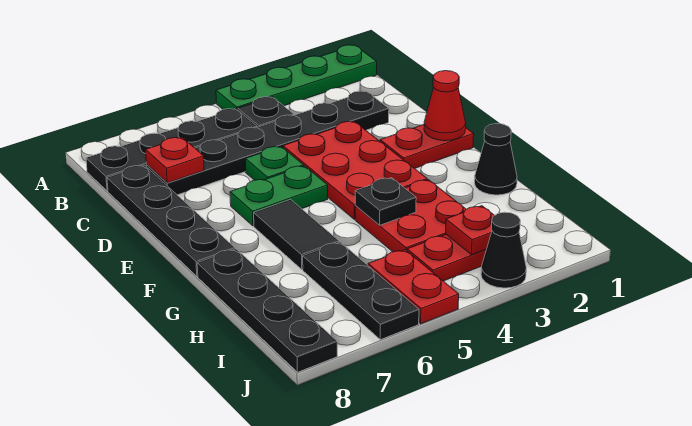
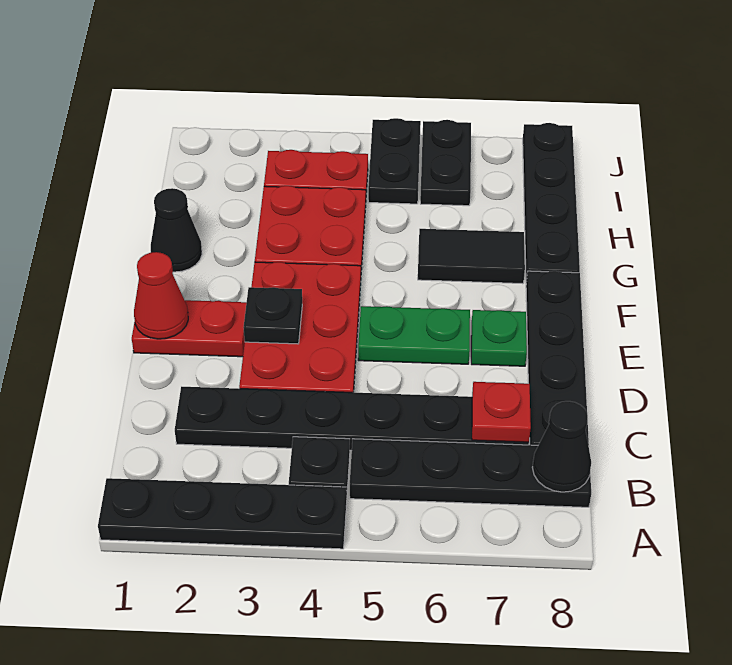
green 1x4 plate [216,45,377,110] -> black 1x4 plate [98,478,347,549]
green 1x1 plate [245,146,304,180] -> green 1x1 plate moved to [471,310,527,366]
black 1x2 tile [254,199,339,269] -> black 1x2 tile turned to [418,229,525,284]
black 1x1 plate [355,178,416,225] -> black 1x1 plate moved to [243,287,302,344]
black 1x3 plate [303,242,419,340] -> black 1x2 plate [420,120,471,206]
red 1x1 plate [446,206,495,255] -> none
red 1x2 plate [368,250,459,324] -> black 1x2 plate [368,118,421,204]
black 1x1 cone [481,212,526,288] -> black 1x1 cone moved to [532,401,591,492]

